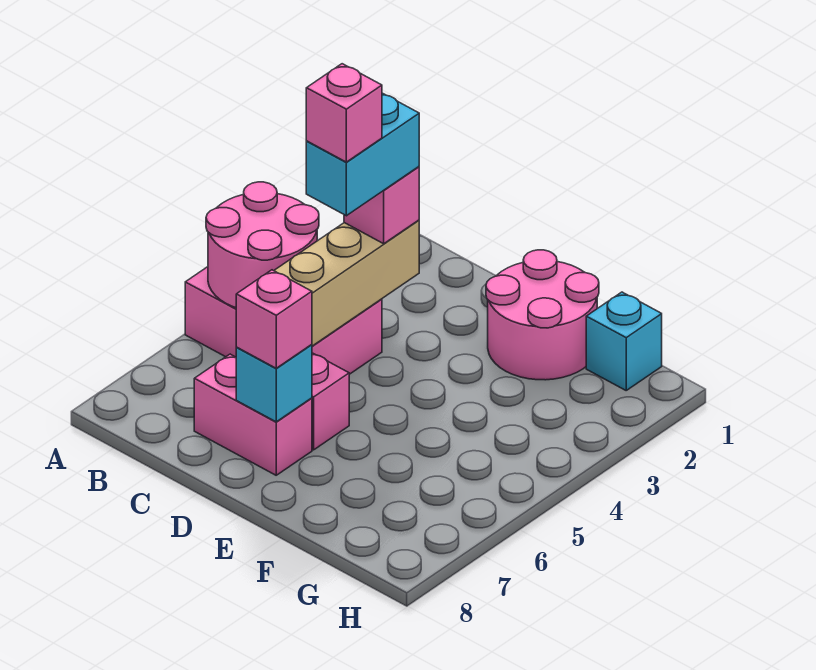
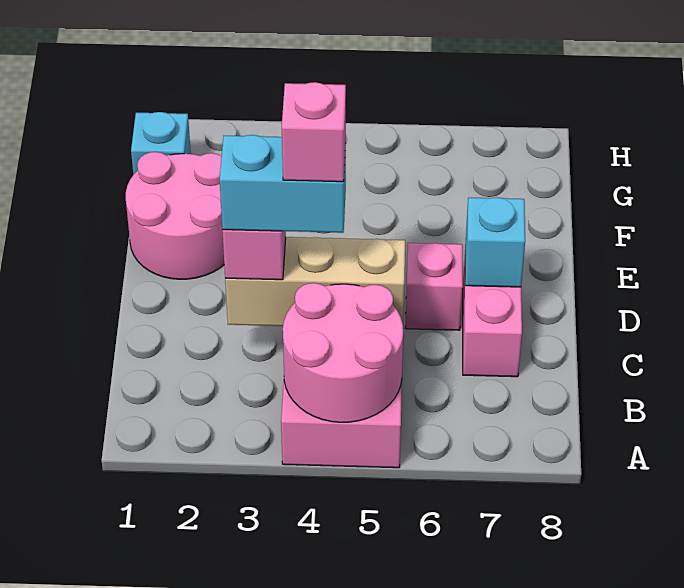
pink 1x1 brick [236,270,312,368] -> none

